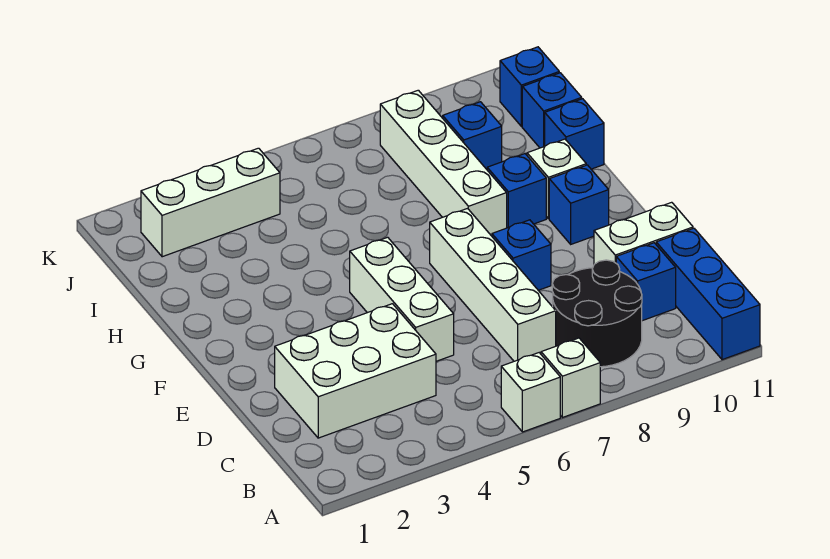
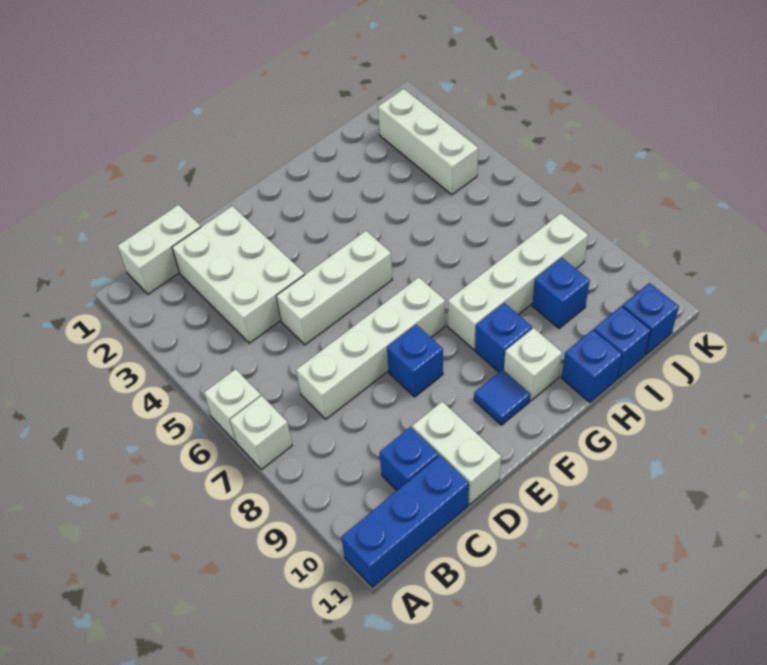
none -> white 1x2 brick [118,205,201,294]
black 2x2 round brick [552,260,642,367] -> none
blue 1x1 brick [549,165,609,244] -> blue 1x1 tile [474,369,530,425]

